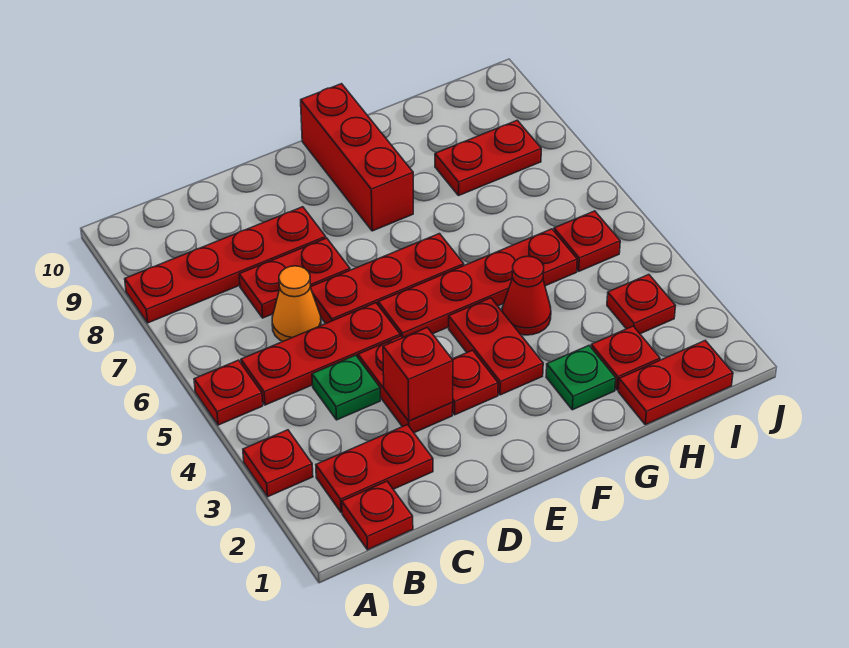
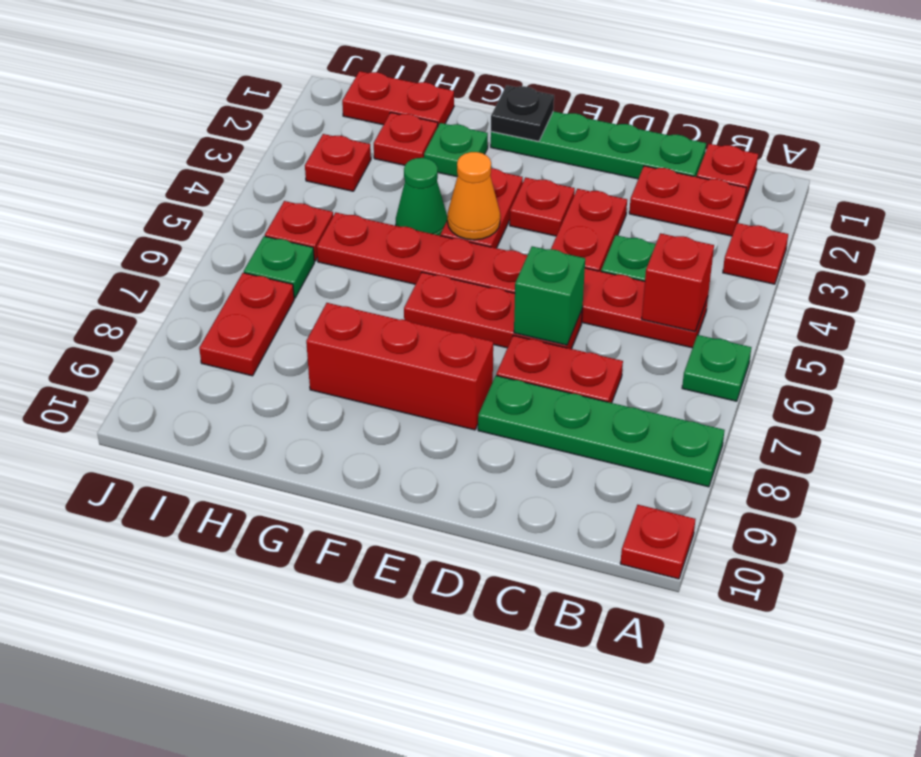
red 1x1 plate [194,360,263,425] -> red 1x1 plate moved to [620,505,695,579]
none -> green 1x1 plate [682,335,751,401]
red 1x4 plate [125,207,326,323] -> green 1x4 plate [478,376,725,487]
none -> green 1x4 plate [491,111,706,179]
orange 1x1 cone [272,266,321,342] -> orange 1x1 cone moved to [447,152,500,240]
red 1x1 brick [383,328,453,421] -> red 1x1 brick moved to [642,233,714,332]
none -> green 1x1 brick [514,246,585,345]
none -> black 1x1 plate [491,85,554,141]
red 1x3 brick [301,84,413,231] -> red 1x3 brick turned to [306,303,493,430]
red 1x1 cone [502,256,551,335] -> green 1x1 cone [396,158,447,236]
red 1x2 plate [435,120,541,196] -> red 1x2 plate turned to [199,273,294,376]
none -> green 1x1 plate [244,236,314,298]

